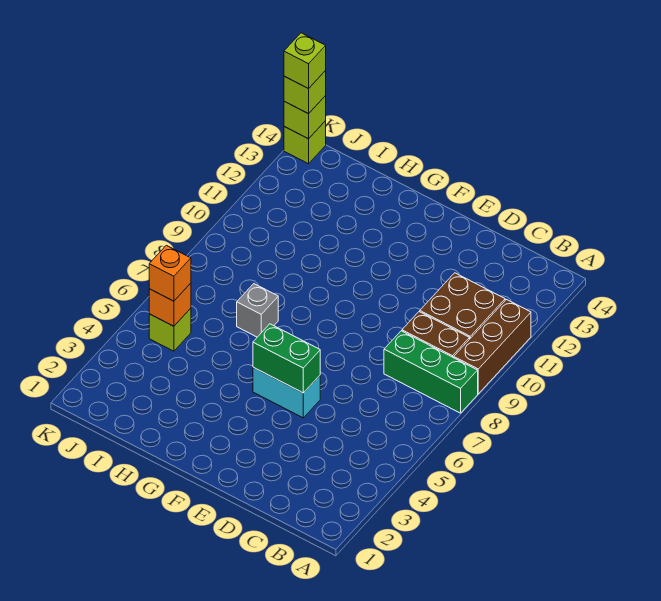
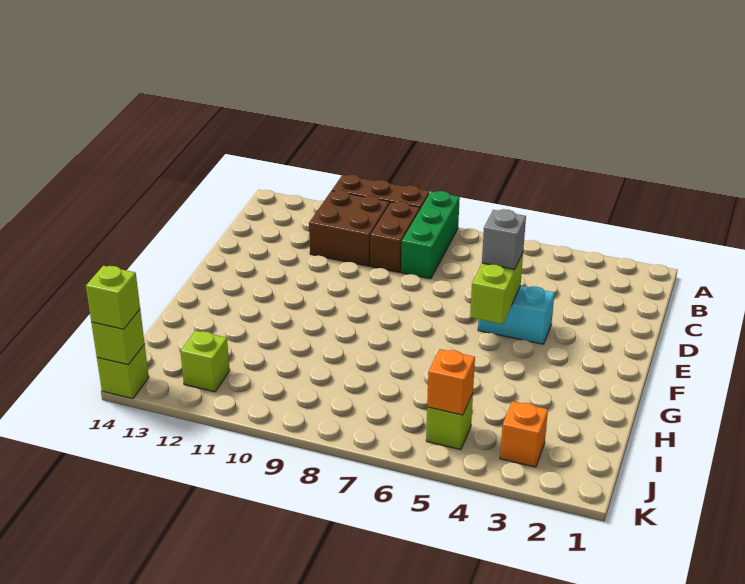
cyan 1x2 brick [253,367,320,418] -> cyan 1x2 brick turned to [478,286,554,344]
green 1x2 brick [253,324,320,393] -> lime 1x2 brick [470,253,523,324]
grey 1x1 brick [237,284,278,337] -> grey 1x1 brick moved to [482,209,526,269]
orange 1x1 brick [149,245,191,301] -> orange 1x1 brick moved to [500,401,548,467]
lime 1x1 brick [284,33,326,89] -> lime 1x1 brick moved to [180,331,230,392]

